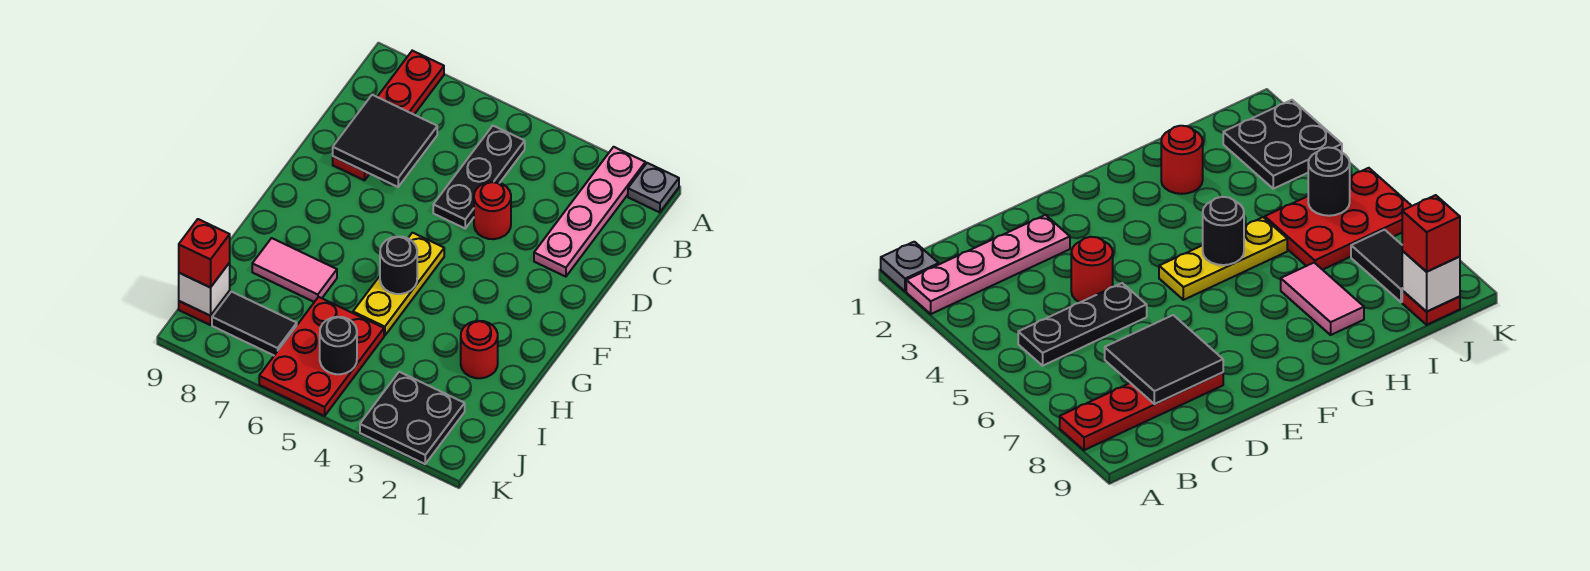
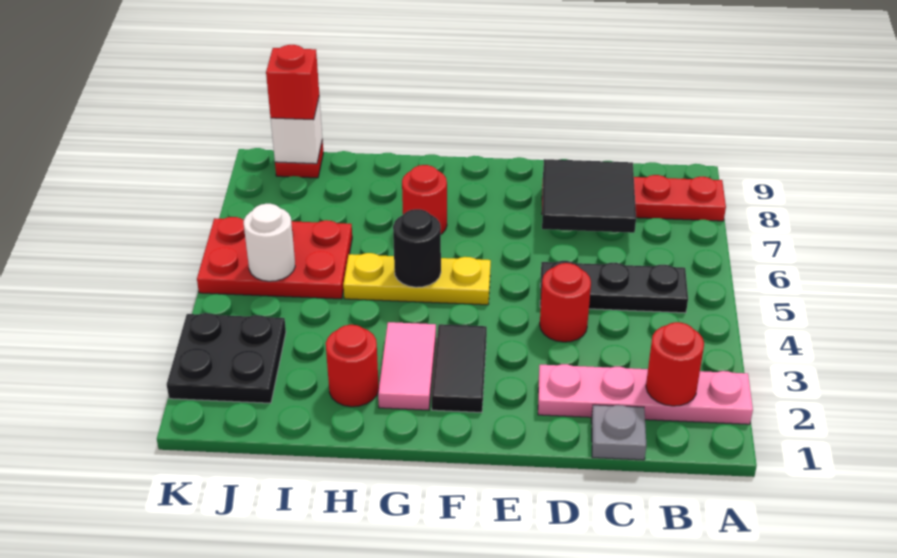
grey 1x1 plate [628,163,679,212] -> grey 1x1 plate moved to [591,405,646,460]
none -> red 1x1 round brick [646,322,704,406]
none -> red 1x1 round brick [402,165,447,234]
pink 1x2 tile [252,238,337,302] -> pink 1x2 tile moved to [378,322,436,410]
black 1x1 round brick [320,317,357,374] -> white 1x1 round brick [244,204,295,281]
black 1x2 tile [212,292,297,355] -> black 1x2 tile moved to [432,324,487,412]

